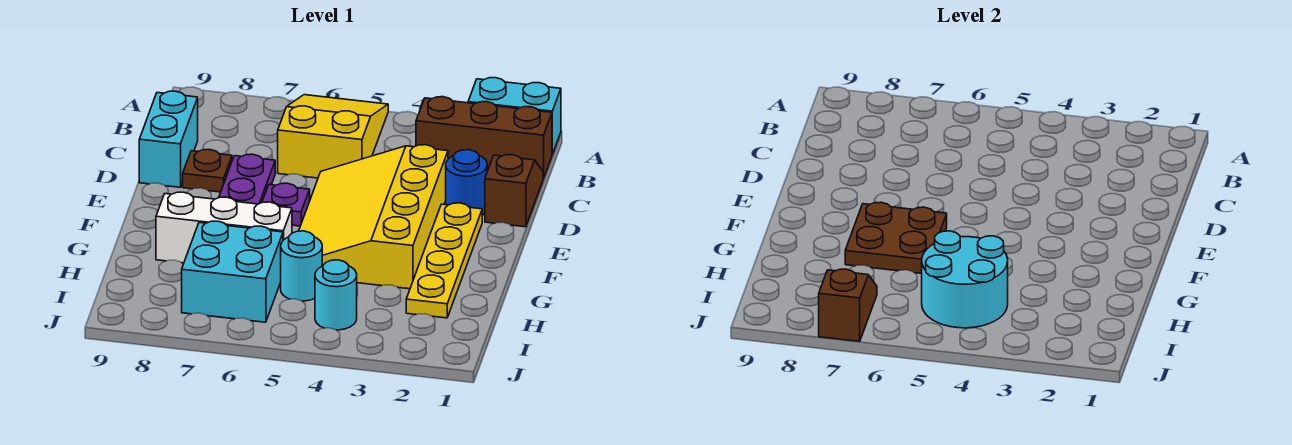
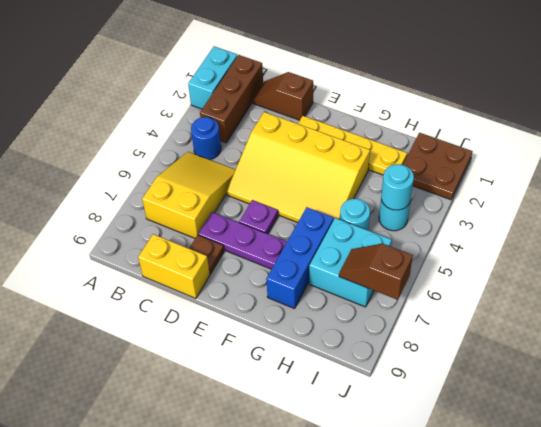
yellow 2x3 slope [278,95,388,178] -> yellow 2x3 slope turned to [142,152,235,238]
cyan 1x2 brick [139,91,198,187] -> yellow 1x2 brick [138,234,210,299]
blue 1x1 round brick [446,150,487,215] -> blue 1x1 round brick moved to [191,117,221,160]
brown 2x2 plate [845,202,947,273] -> brown 2x2 plate moved to [403,133,473,200]
white 1x3 brick [156,192,292,263] -> blue 1x3 brick [266,207,334,309]
cyan 2x2 round brick [922,231,1008,328] -> cyan 1x1 round brick [381,164,414,210]

